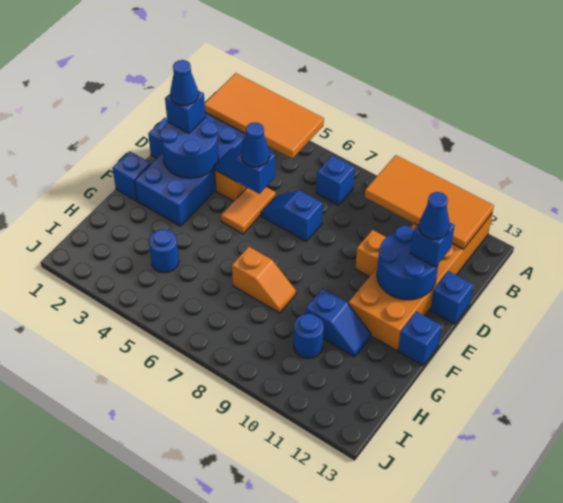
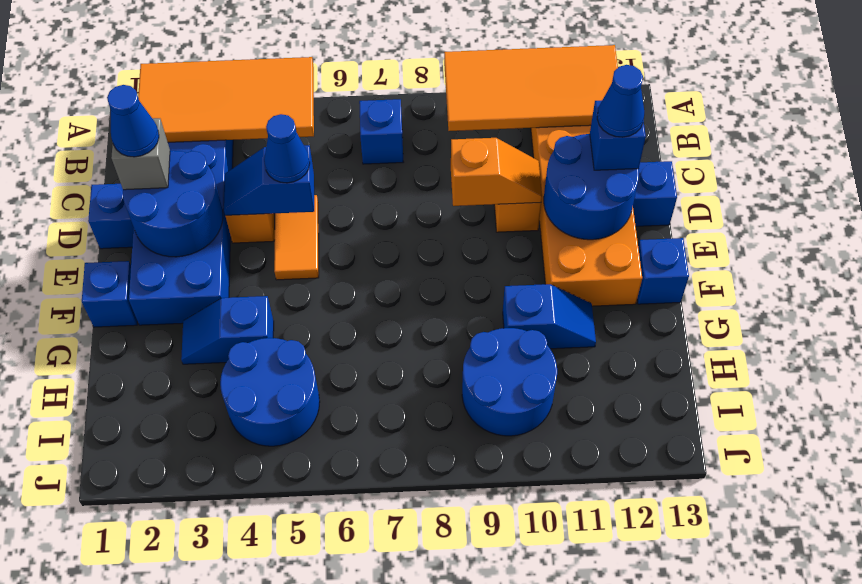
blue 1x1 brick [165,91,206,133] -> grey 1x1 brick [111,118,170,190]
blue 1x2 slope [261,190,323,241] -> blue 1x2 slope moved to [181,296,274,364]
orange 1x2 slope [232,247,296,313] -> orange 1x2 slope moved to [451,138,542,206]
blue 1x1 round brick [148,229,179,273] -> blue 2x2 round brick [220,338,320,446]
blue 1x1 round brick [294,314,324,358] -> blue 2x2 round brick [462,328,557,436]

